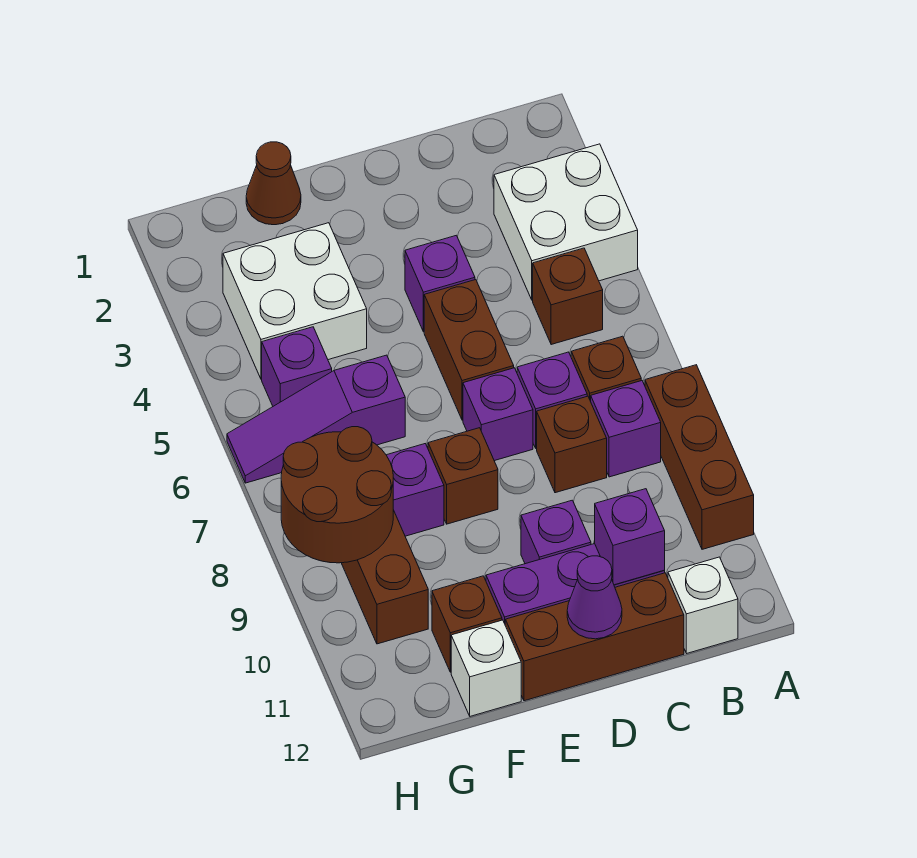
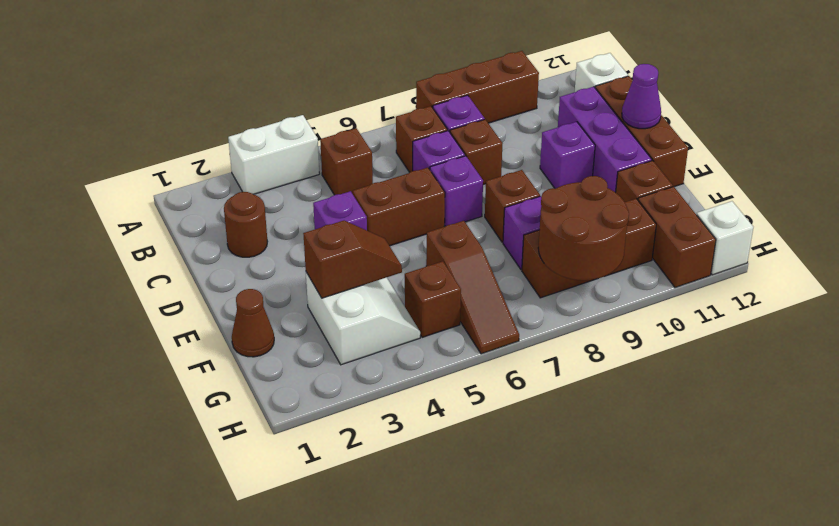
white 2x2 brick [494,144,638,300] -> white 1x2 brick [228,115,320,194]
none -> brown 1x1 round brick [224,192,268,257]
purple 1x1 brick [595,489,665,585] -> none
white 2x2 brick [223,223,367,379] -> white 2x2 slope [306,272,420,365]
none -> brown 1x2 slope [303,221,402,298]
purple 1x3 slope [227,355,405,483] -> brown 1x3 slope [426,221,519,354]
white 1x1 brick [451,620,521,716] -> white 1x1 brick moved to [697,201,753,275]
purple 1x1 brick [262,327,332,406] -> brown 1x1 brick [405,261,461,338]
none -> brown 1x2 brick [638,187,716,288]

